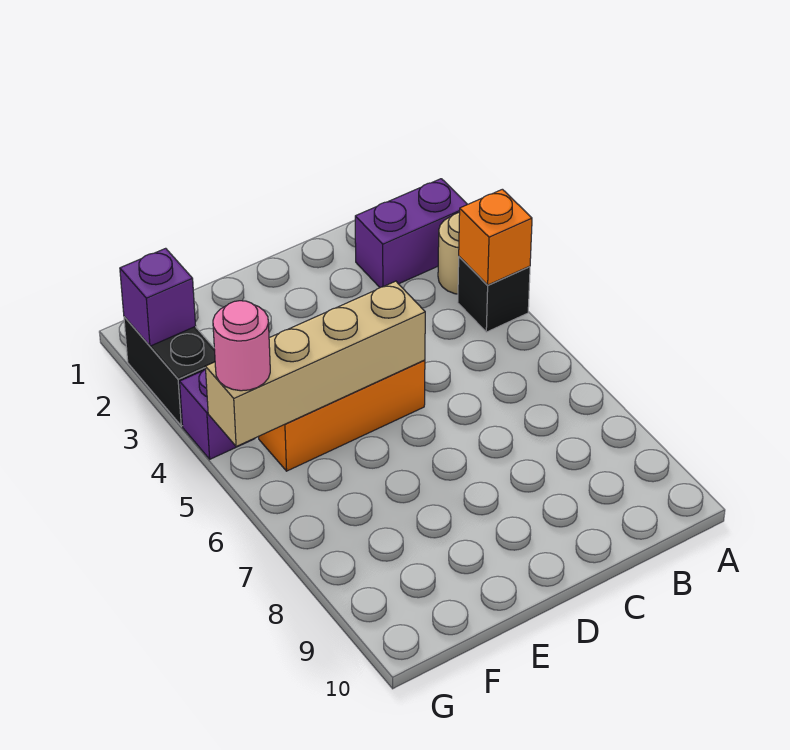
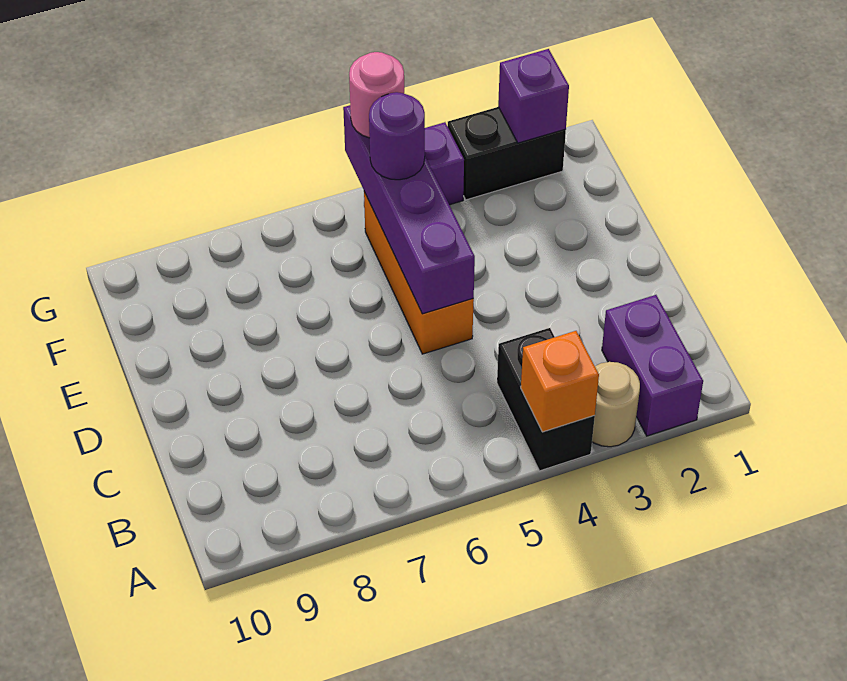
black 1x1 brick [458,257,530,332] -> black 1x2 brick [497,328,595,471]
tan 1x4 brick [205,281,425,447] -> purple 1x4 brick [343,105,475,314]
none -> purple 1x1 round brick [369,92,425,180]

